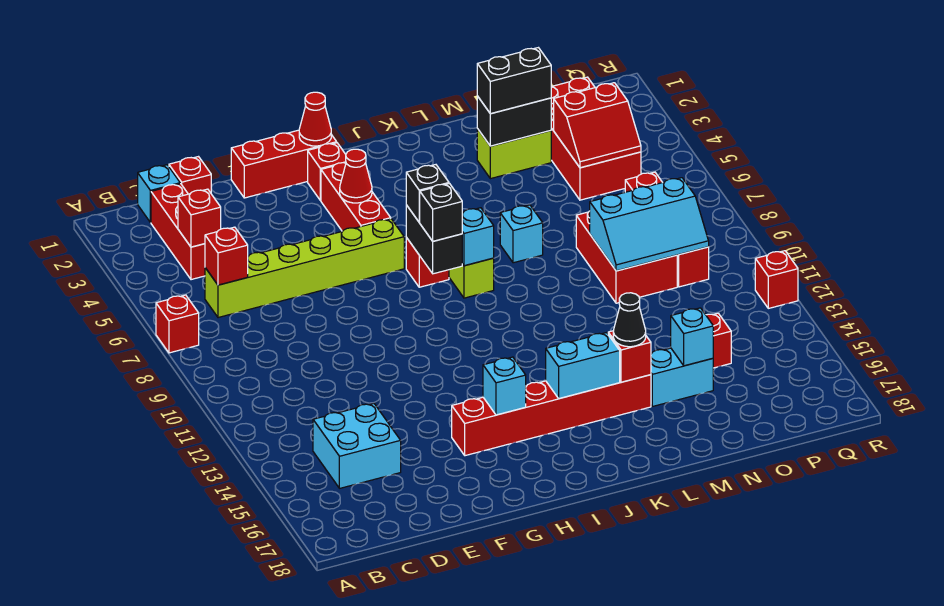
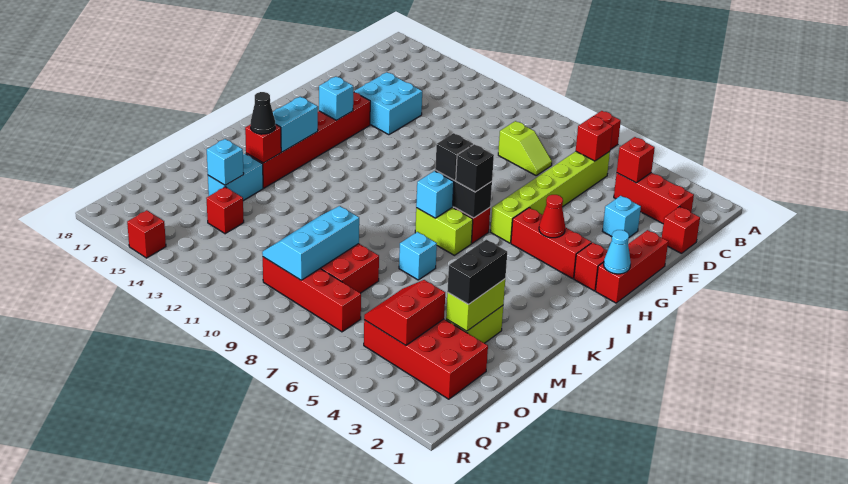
cyan 1x1 brick [138,165,180,223] -> cyan 1x1 brick moved to [603,196,641,237]
cyan 2x2 brick [313,404,401,488] -> cyan 2x2 brick moved to [354,72,422,135]
none -> lime 1x2 slope [498,121,552,175]
red 1x1 cone [299,92,331,146] -> cyan 1x1 cone [604,230,631,274]
black 1x2 brick [477,96,551,146] -> lime 1x2 brick [446,279,505,331]
red 1x1 brick [755,251,798,308] -> red 1x1 brick moved to [127,210,166,258]

